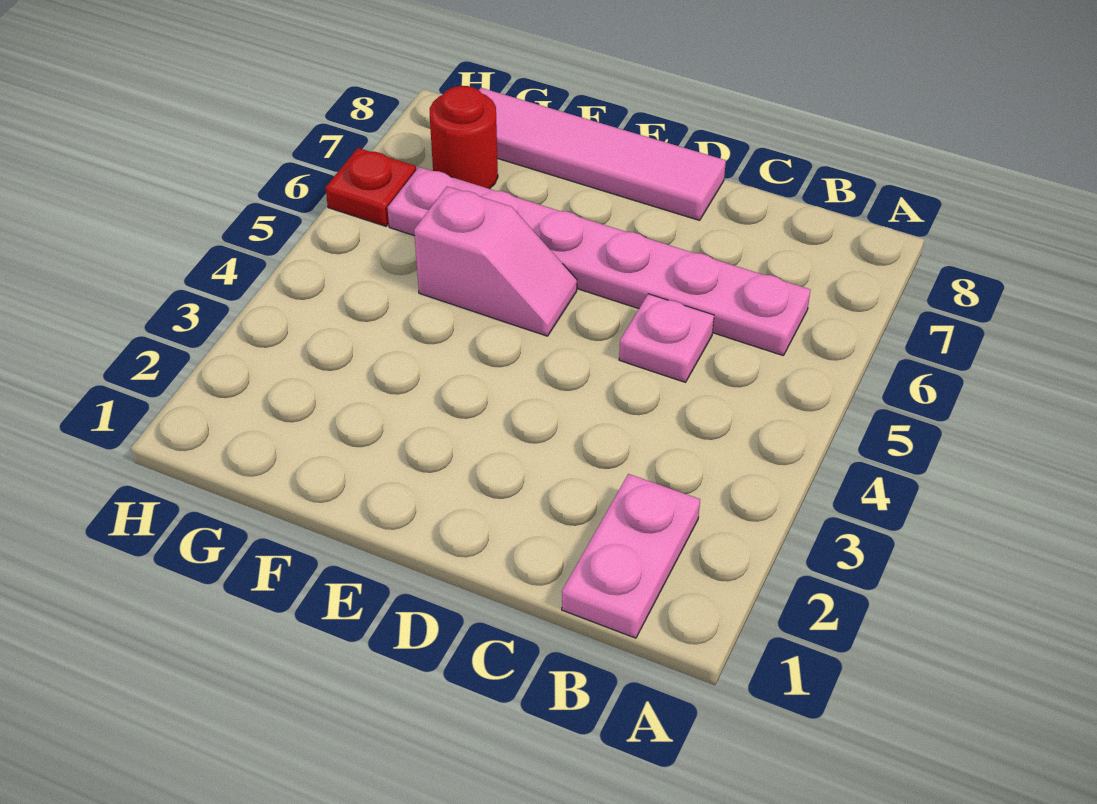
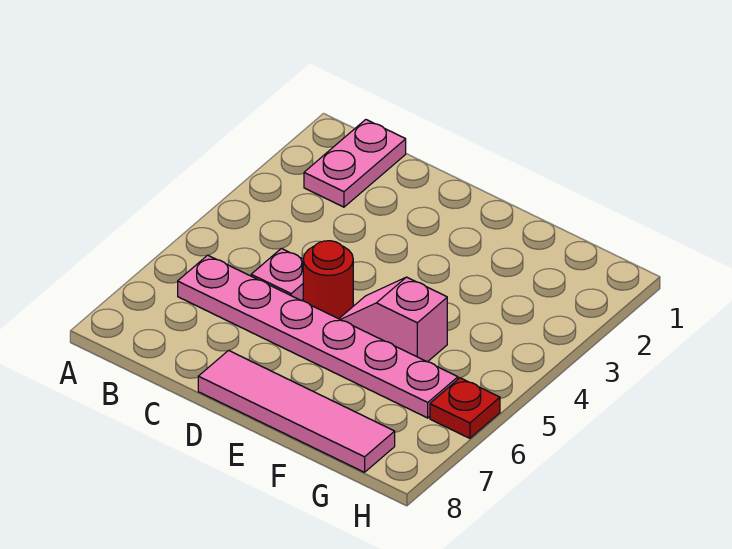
red 1x1 round brick [430,86,498,189] -> red 1x1 round brick moved to [303,241,353,319]

